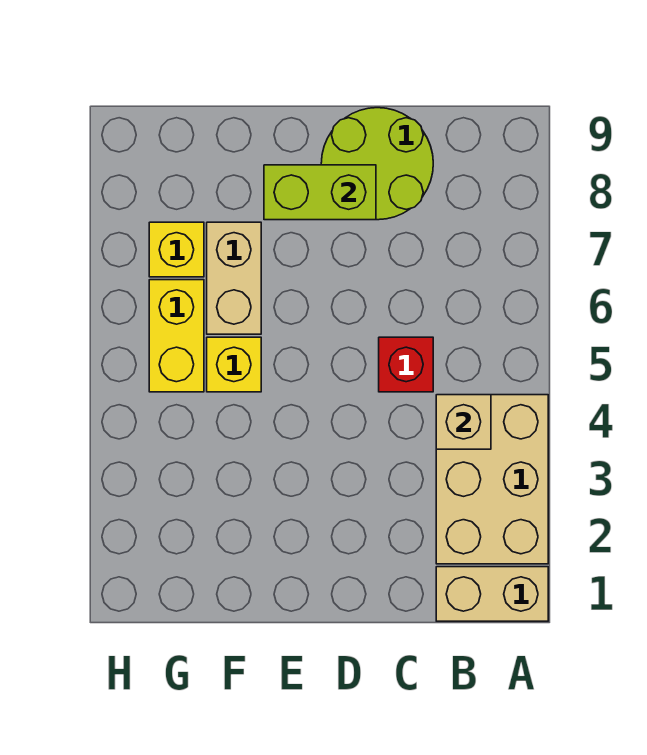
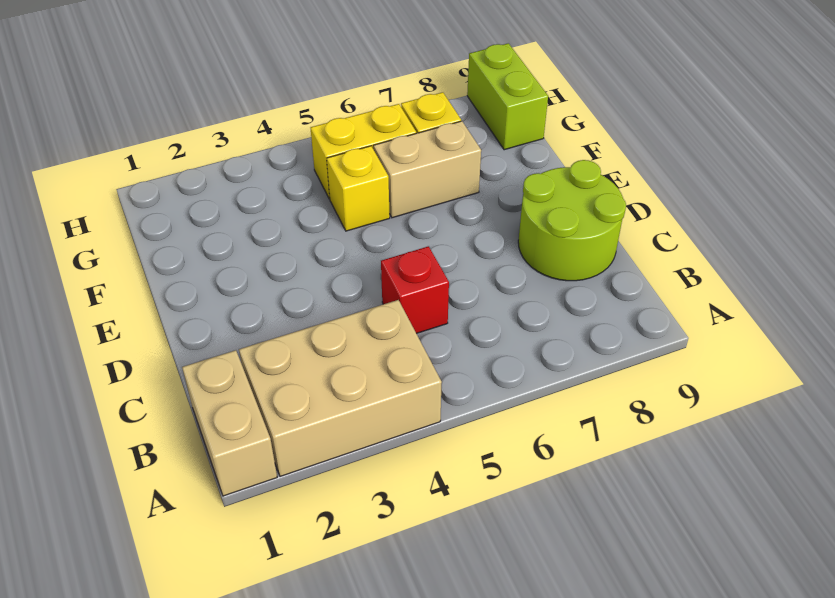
tan 1x1 brick [436,395,491,449] -> none
lime 1x2 brick [264,165,376,220] -> lime 1x2 brick moved to [467,43,548,150]

